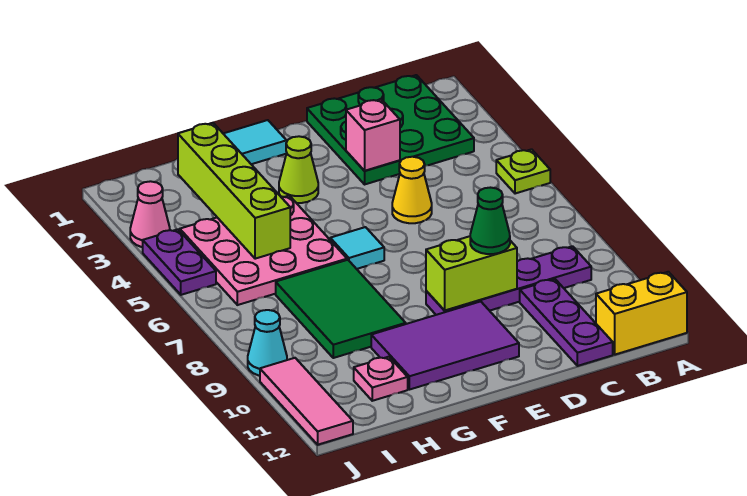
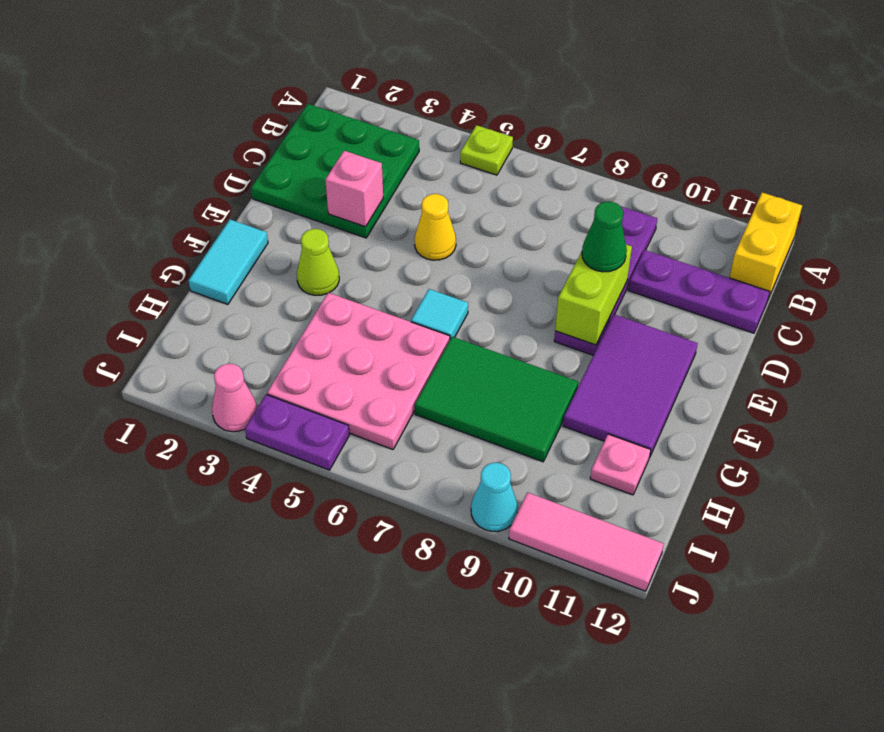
lime 1x4 brick [178,123,290,259] -> none

